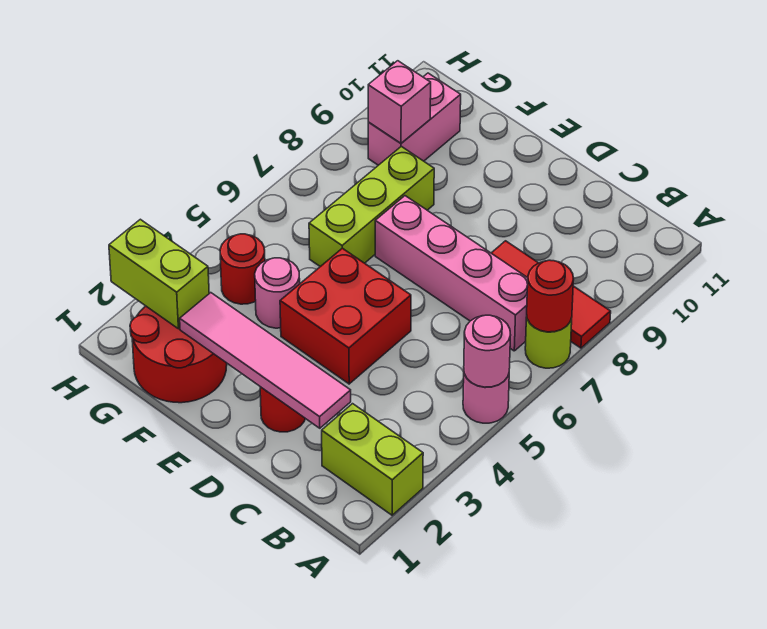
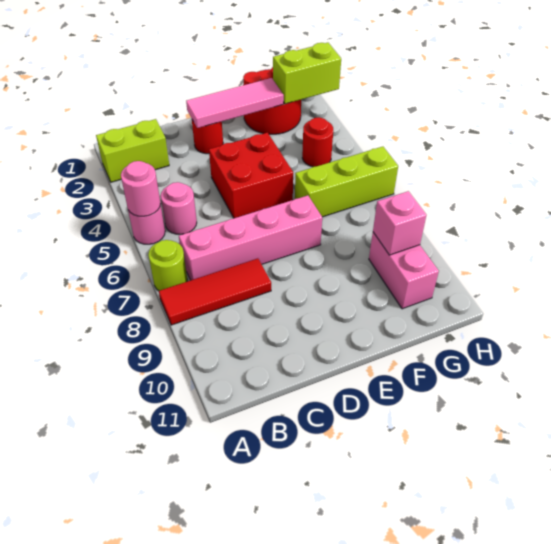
red 1x1 round brick [527,260,574,332] -> none
pink 1x4 tile [180,293,351,428] -> pink 1x3 tile [186,78,284,128]
pink 1x1 round brick [255,258,300,328] -> pink 1x1 round brick moved to [161,182,197,234]
lime 1x3 brick [309,146,434,267] -> lime 1x3 brick turned to [295,147,398,217]

